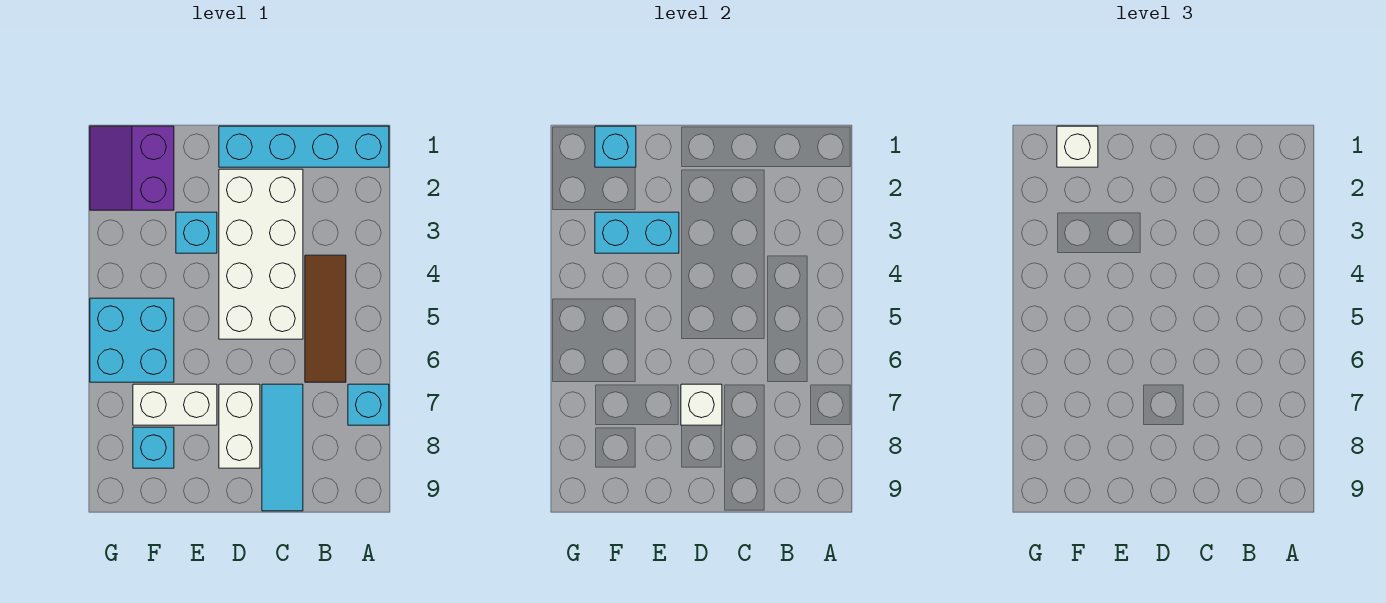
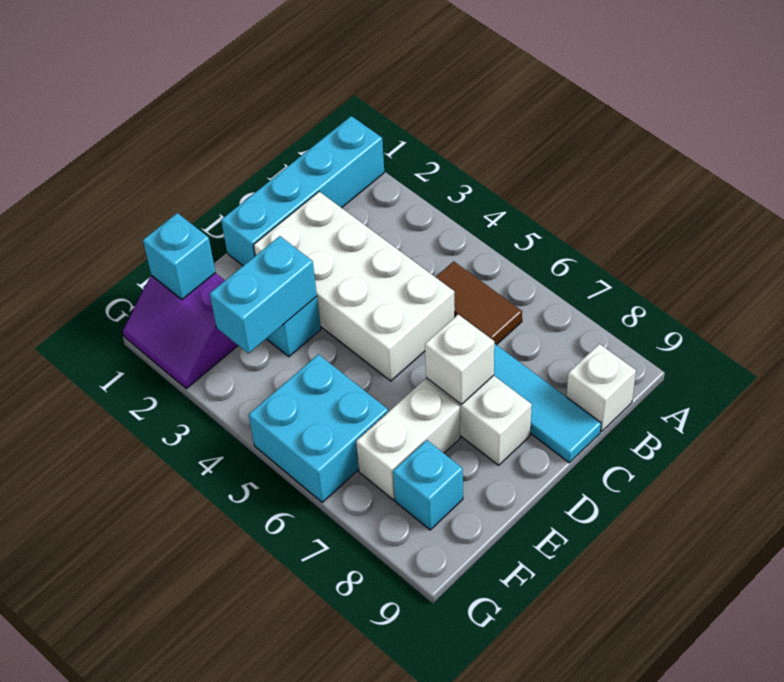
cyan 1x1 brick [348,384,389,425] -> none
brown 1x3 tile [305,255,346,382] -> brown 1x2 tile [436,261,522,345]
white 1x1 brick [1057,126,1098,167] -> white 1x1 brick moved to [567,344,636,431]

